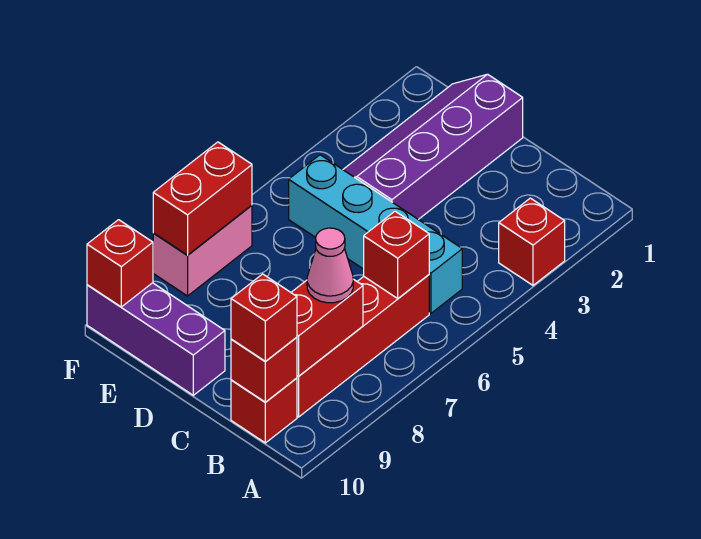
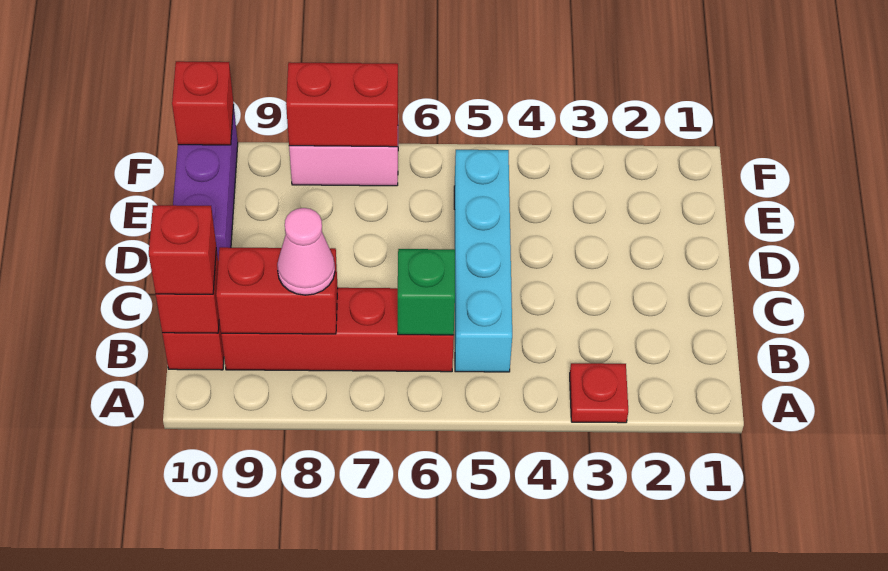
red 1x1 brick [499,198,565,285] -> red 1x1 plate [570,363,628,423]
red 1x1 brick [364,211,429,298] -> green 1x1 brick [398,249,455,335]
purple 2x4 slope [343,74,523,219] -> none

